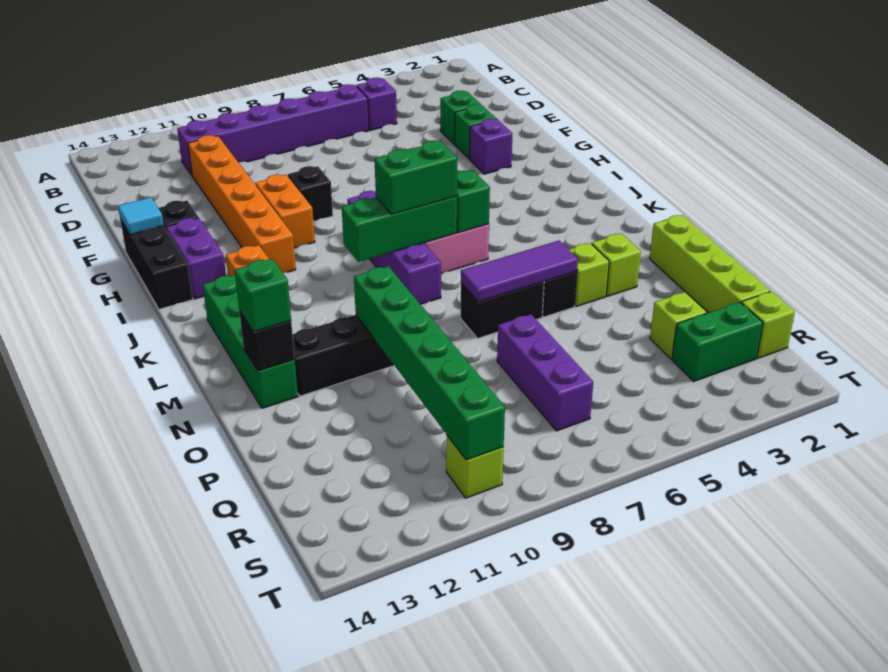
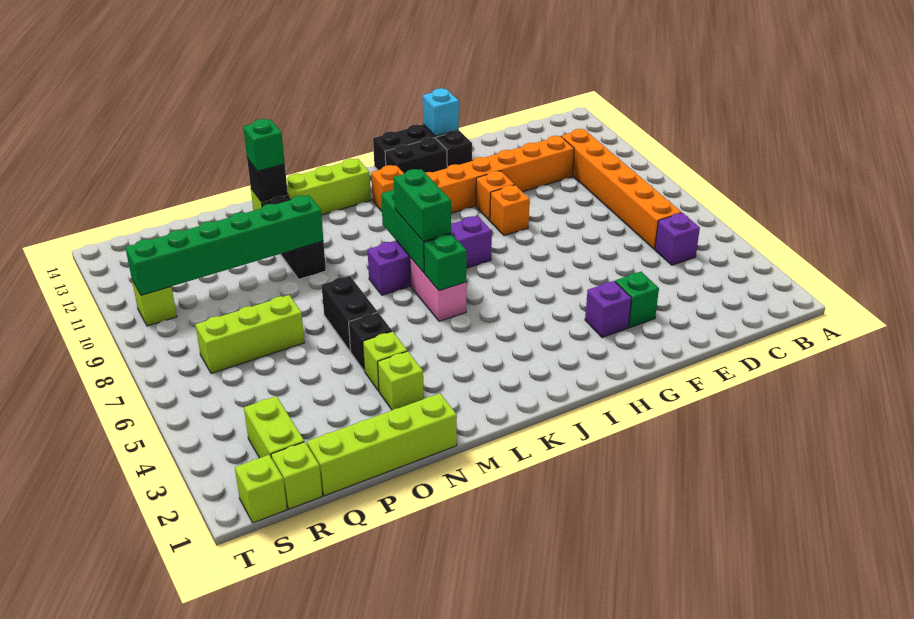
purple 1x6 brick [177,84,369,175] -> orange 1x6 brick [561,129,682,249]
green 1x1 brick [440,91,481,144] -> none
black 1x1 brick [288,166,333,222] -> orange 1x1 brick [490,185,530,236]
orange 1x2 brick [255,174,315,248] -> orange 1x1 brick [476,171,515,221]
cyan 1x1 tile [118,197,164,235] -> cyan 1x1 brick [423,88,459,136]
purple 1x2 brick [166,218,226,299] -> black 1x2 brick [385,137,447,174]
green 1x4 brick [203,275,298,408] -> lime 1x4 brick [251,159,371,215]
purple 1x3 tile [461,241,578,302] -> none
purple 1x3 brick [497,314,593,431] -> lime 1x3 brick [195,295,305,374]
lime 1x1 brick [650,292,707,359] -> lime 1x1 brick moved to [235,455,287,523]
green 1x2 brick [672,302,763,381] -> lime 1x2 brick [244,396,304,458]

